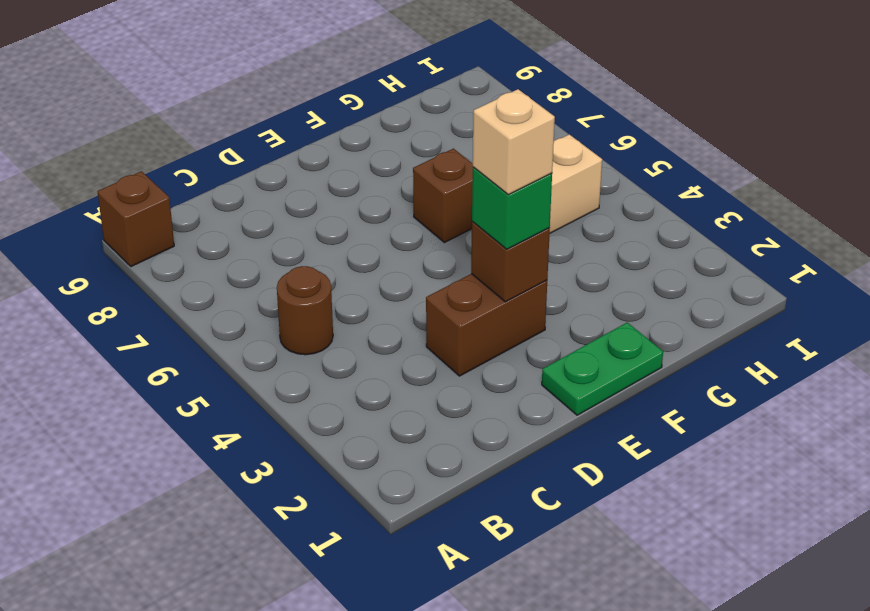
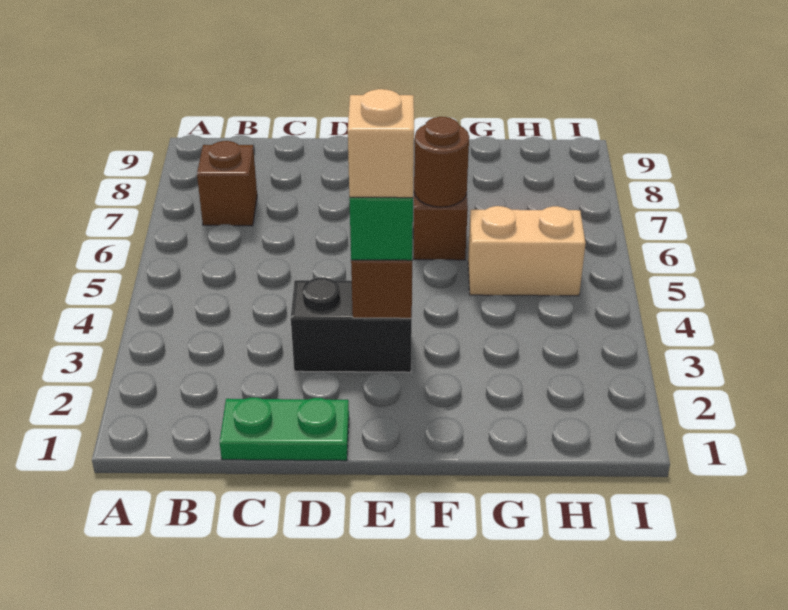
brown 1x1 brick [97,171,174,267] -> brown 1x1 brick moved to [197,141,257,226]
brown 1x1 round brick [277,266,333,355] -> brown 1x1 round brick moved to [414,117,469,207]
brown 1x2 brick [426,274,547,376] -> black 1x2 brick [291,278,412,372]
green 1x2 plate [542,323,663,415] -> green 1x2 plate moved to [220,398,349,461]

